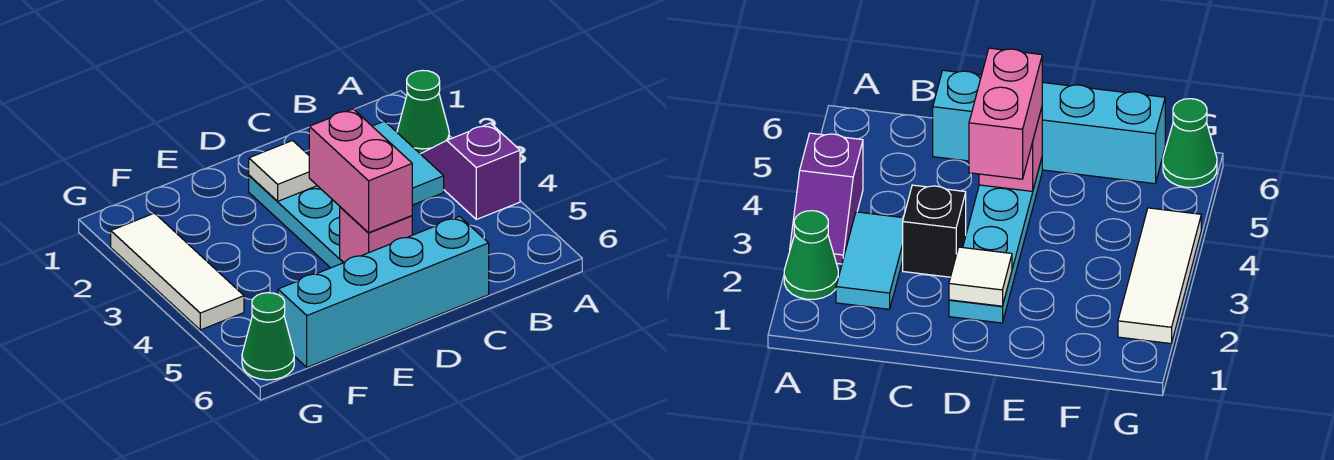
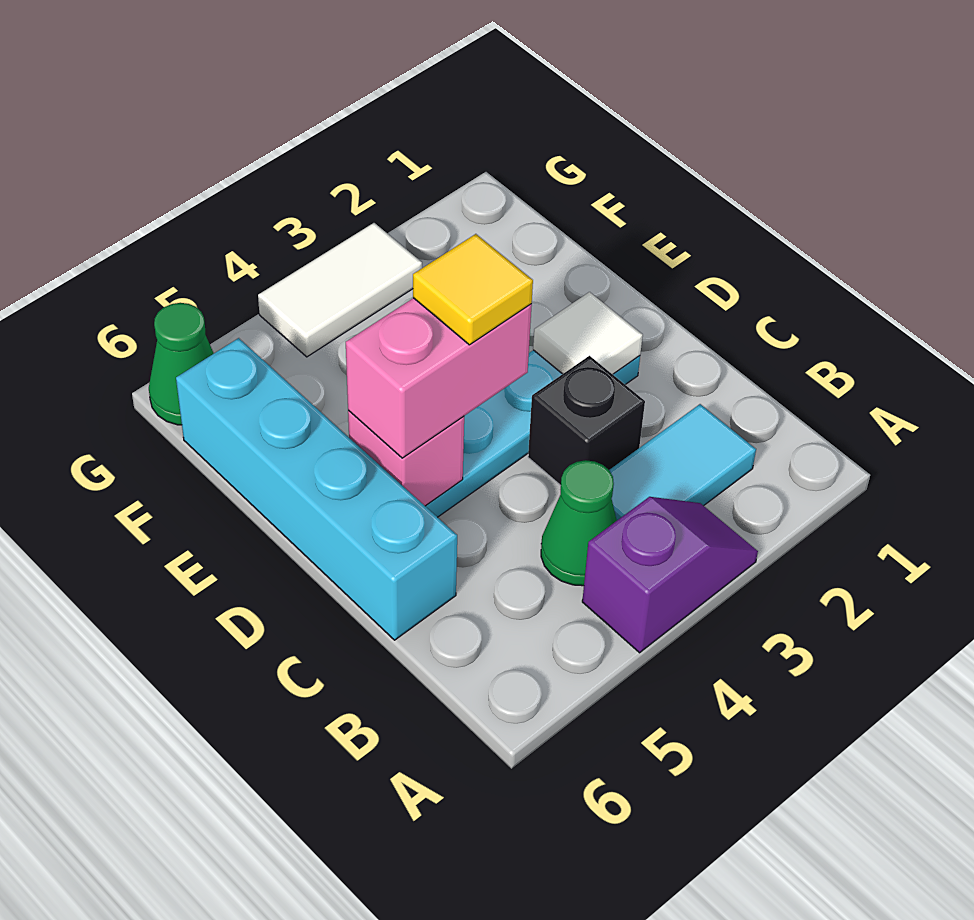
green 1x1 cone [397,70,449,154] -> green 1x1 cone moved to [541,460,617,586]
none -> yellow 1x1 tile [413,234,533,345]
white 1x3 tile [111,213,244,330] -> white 1x2 tile [258,223,422,357]

